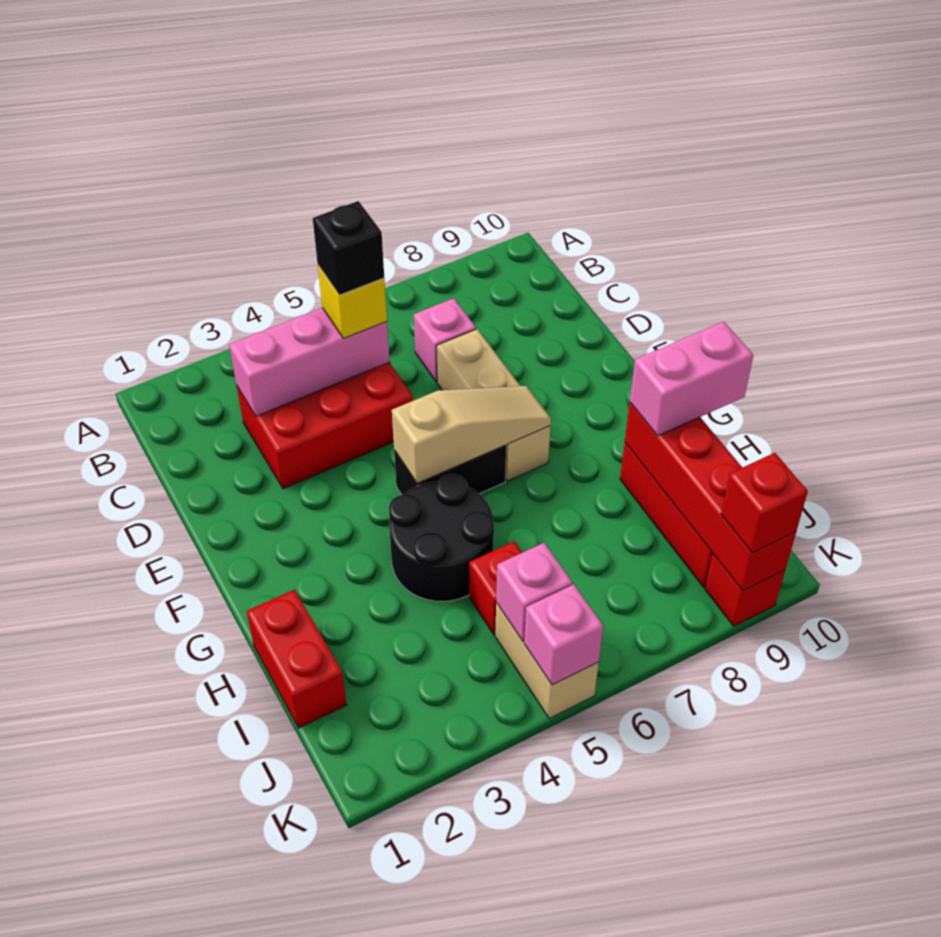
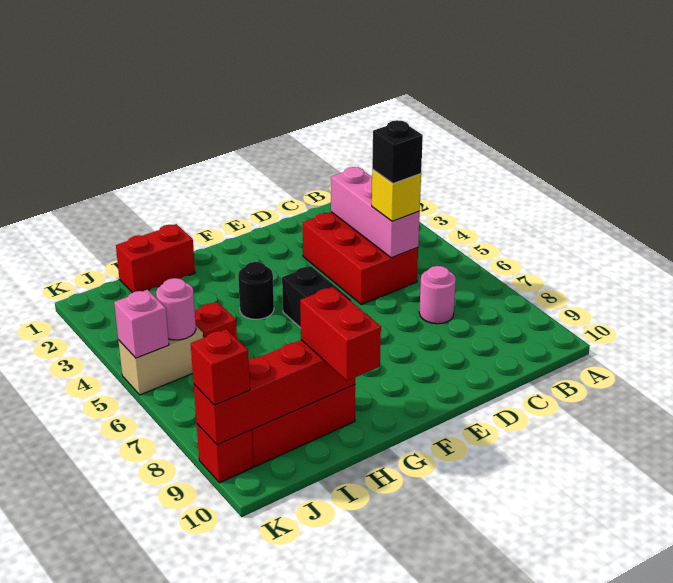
pink 1x1 brick [414,298,476,382] -> pink 1x1 round brick [419,266,456,324]
tan 1x3 brick [436,329,551,481] -> none
tan 1x3 slope [392,386,551,483] -> none
black 2x2 round brick [389,474,494,601] -> black 1x1 round brick [238,262,274,319]
pink 1x2 brick [630,321,753,436] -> red 1x2 brick [300,287,381,381]
pink 1x1 brick [496,543,572,641] -> pink 1x1 round brick [156,278,196,340]

